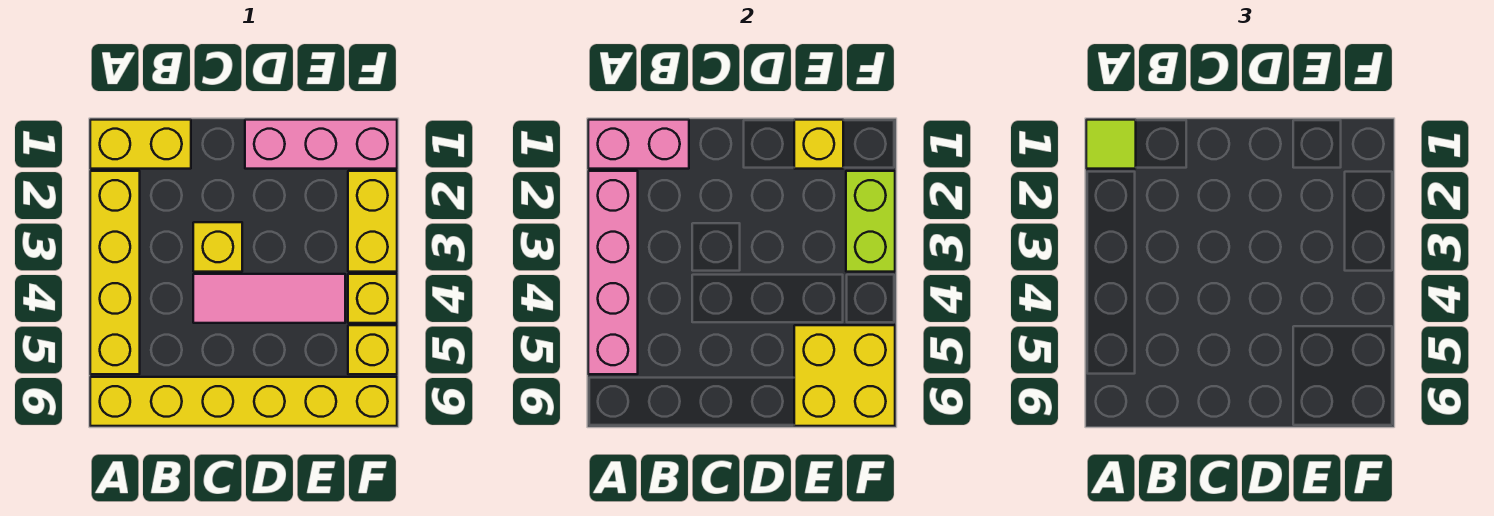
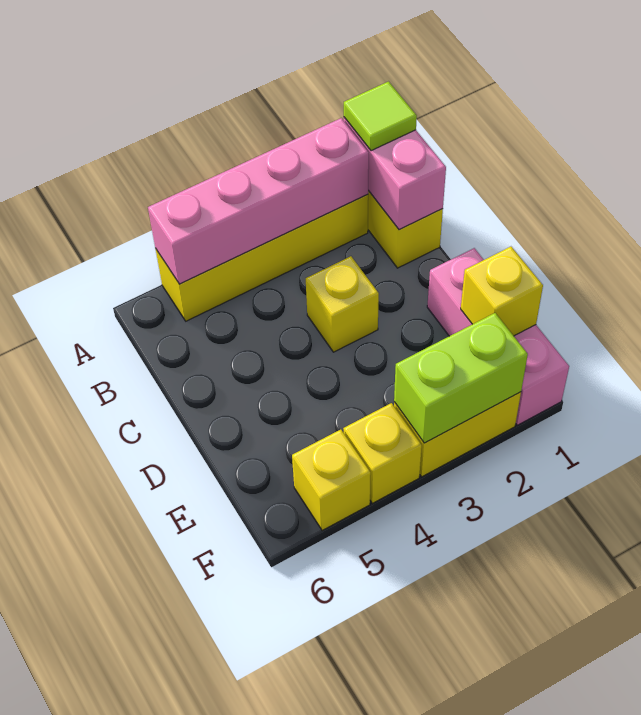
yellow 1x6 brick [90,377,397,426] -> none
pink 1x3 tile [193,274,345,323] -> none
yellow 2x2 brick [794,325,895,426] -> none

